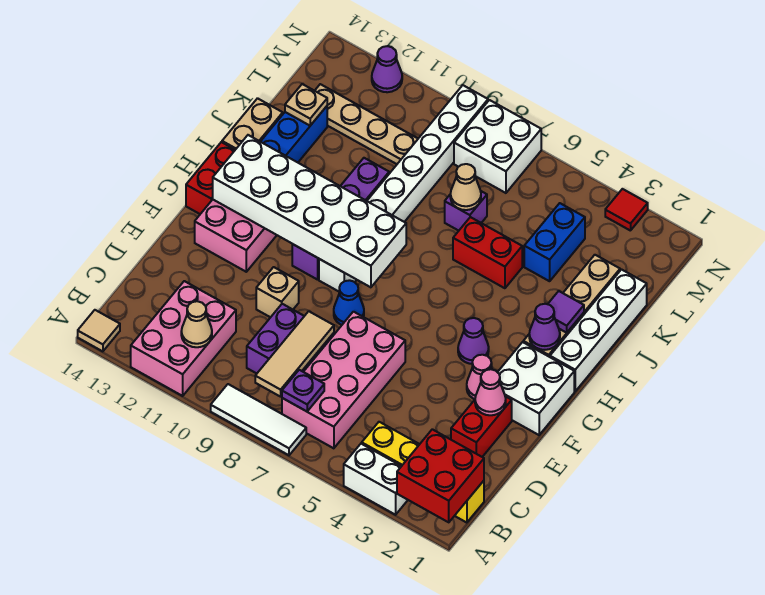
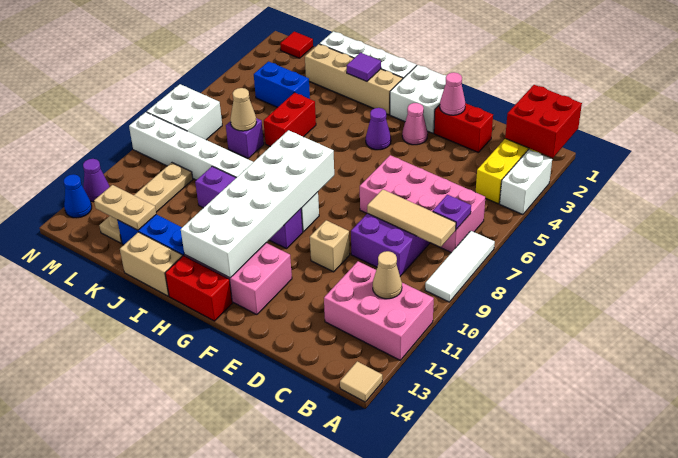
blue 1x1 cone [334,280,364,325] -> blue 1x1 cone moved to [64,174,92,218]
purple 1x1 cone [529,304,560,350] -> none
tan 1x1 plate [285,84,327,126] -> tan 1x2 plate [94,185,156,230]
red 1x1 tile [605,189,648,231] -> red 1x1 tile moved to [280,32,313,58]

